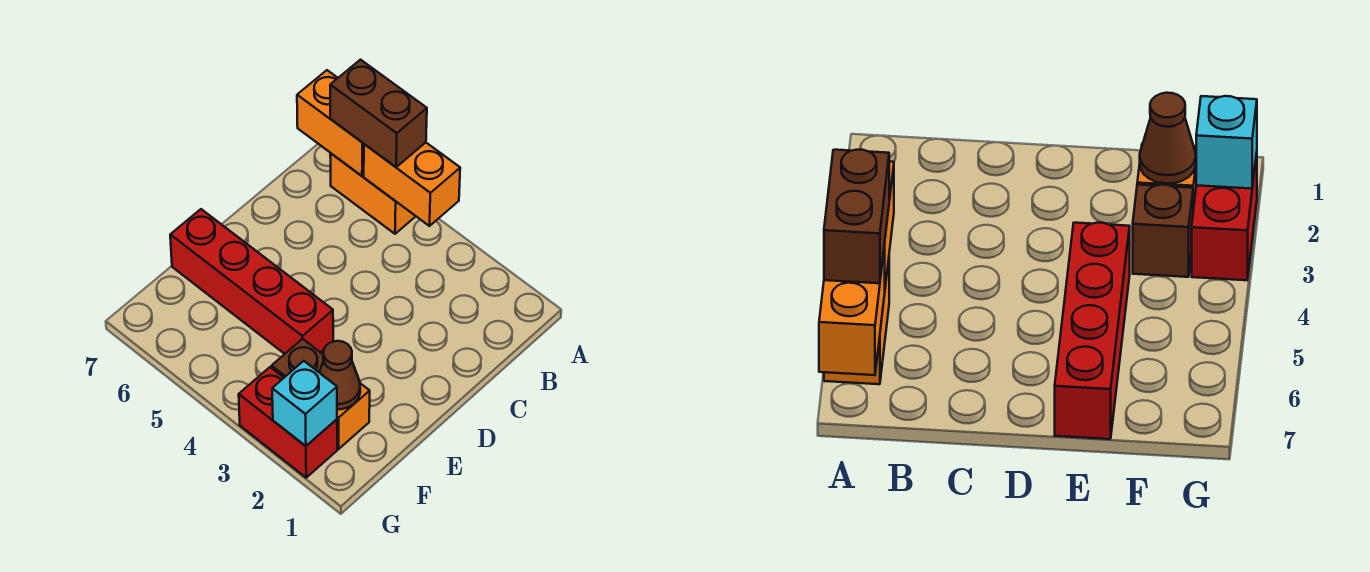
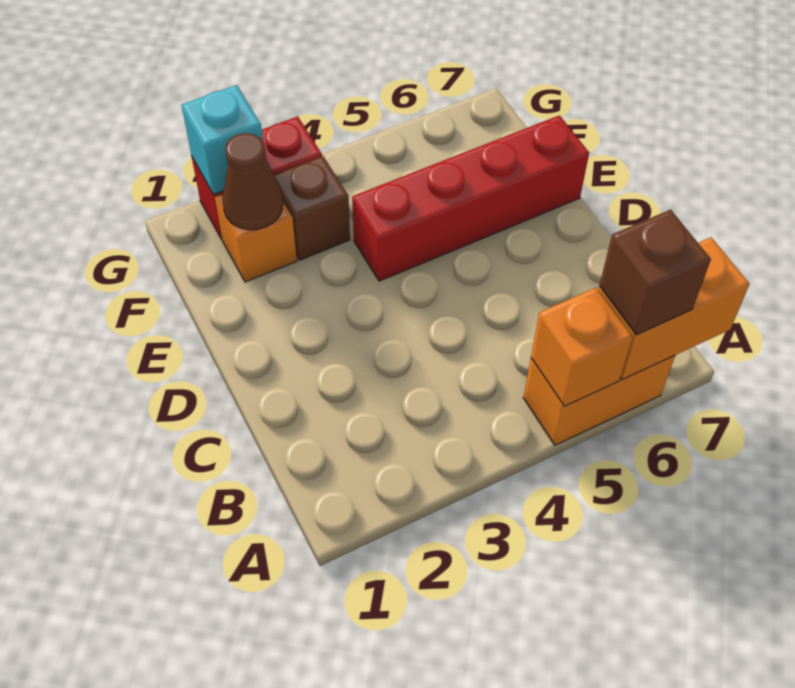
orange 1x2 brick [364,143,460,226] -> orange 1x1 brick [531,288,633,406]
brown 1x2 brick [330,60,427,167] -> brown 1x1 brick [599,210,711,335]

